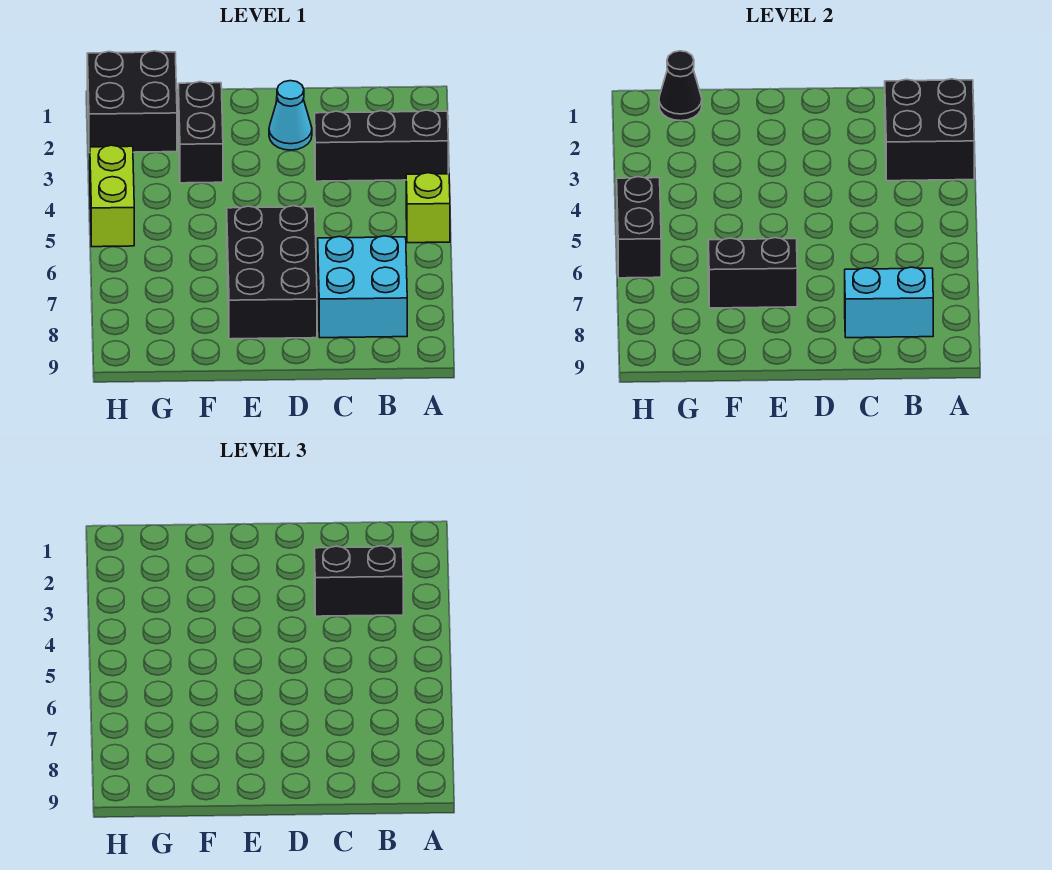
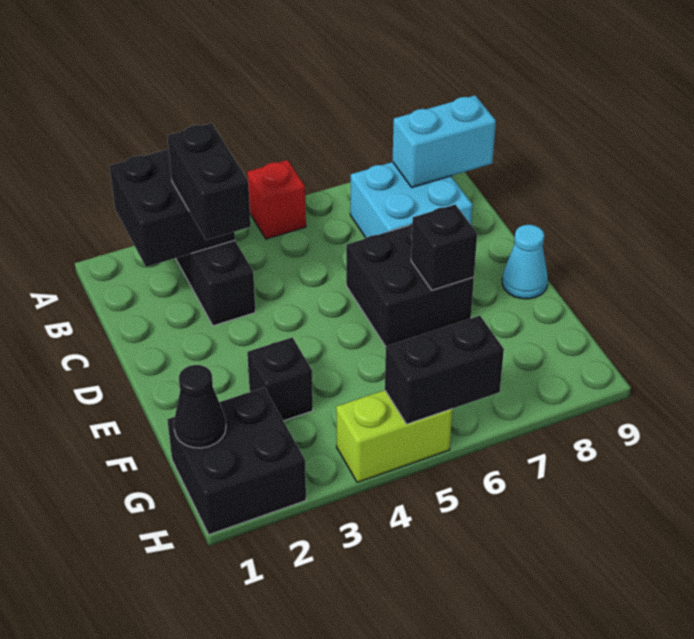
lime 1x1 brick [406,173,450,243] -> red 1x1 brick [247,160,306,239]
cyan 1x2 brick [845,267,933,338] -> cyan 1x2 brick turned to [392,95,496,187]
cyan 1x1 cone [269,81,312,150] -> cyan 1x1 cone moved to [502,225,548,299]
black 2x3 brick [227,206,317,339] -> black 2x2 brick [346,224,474,346]
black 1x2 brick [708,238,797,308] -> black 1x1 brick [411,205,477,290]
black 1x2 brick [178,82,223,183] -> black 1x1 brick [247,337,313,421]

